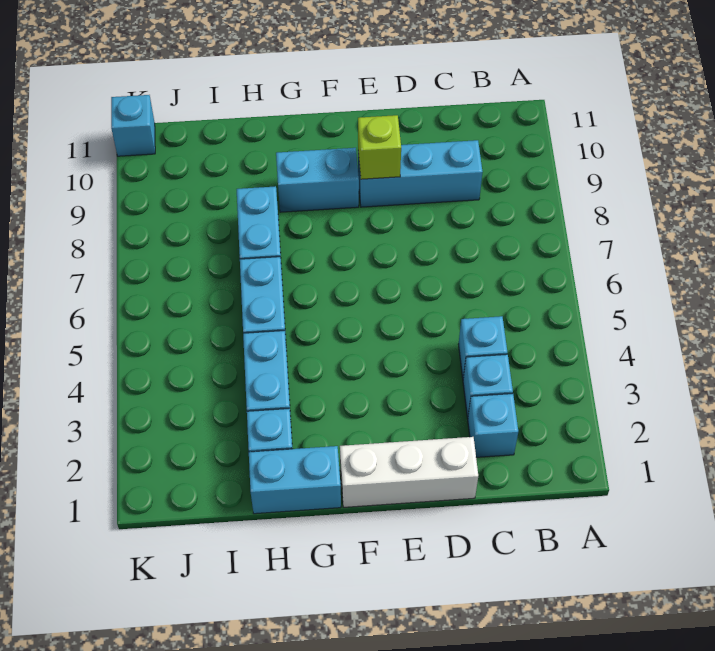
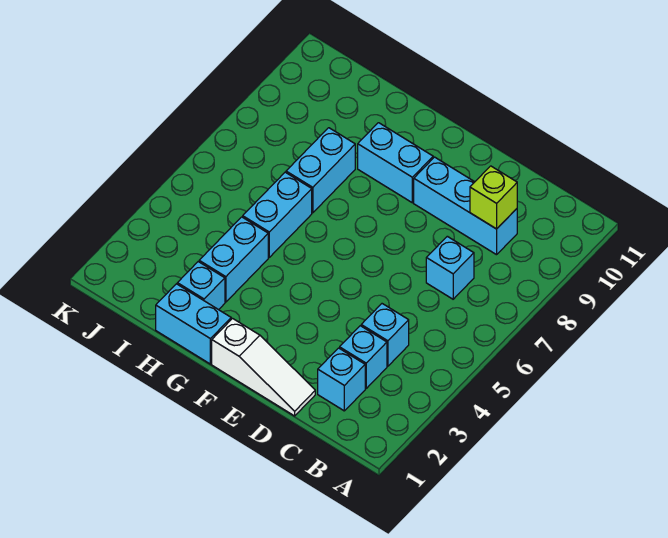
white 1x3 brick [340,437,478,507] -> white 1x3 slope [212,319,315,416]
lime 1x1 brick [358,115,401,179] -> lime 1x1 brick moved to [470,166,517,229]
cyan 1x1 brick [111,95,155,156] -> cyan 1x1 brick moved to [426,236,474,299]

